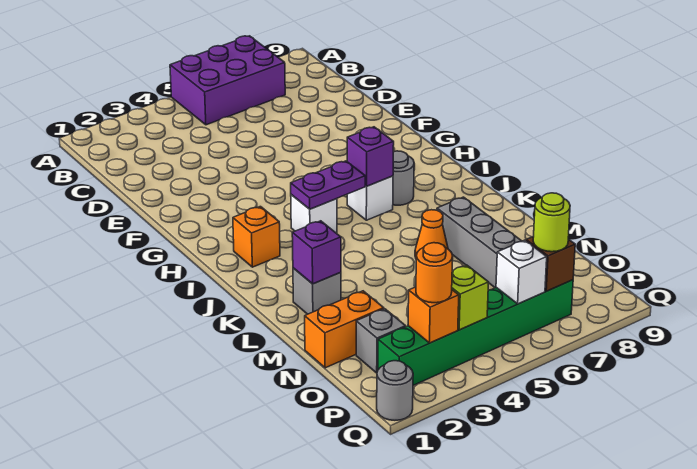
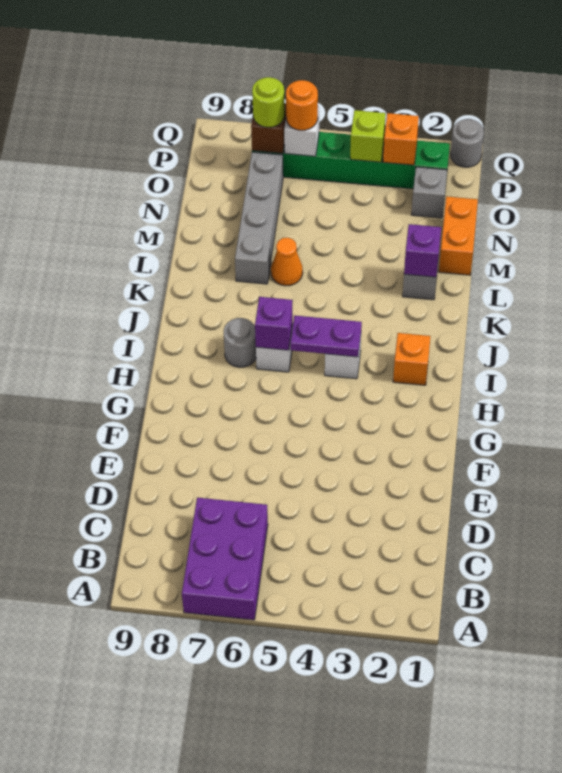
purple 2x3 brick [170,36,285,125] -> purple 2x3 brick turned to [182,498,268,620]
orange 1x2 brick [305,291,384,368] -> orange 1x2 brick turned to [439,196,478,275]
orange 1x1 round brick [416,243,453,303] -> orange 1x1 round brick moved to [286,80,318,130]

